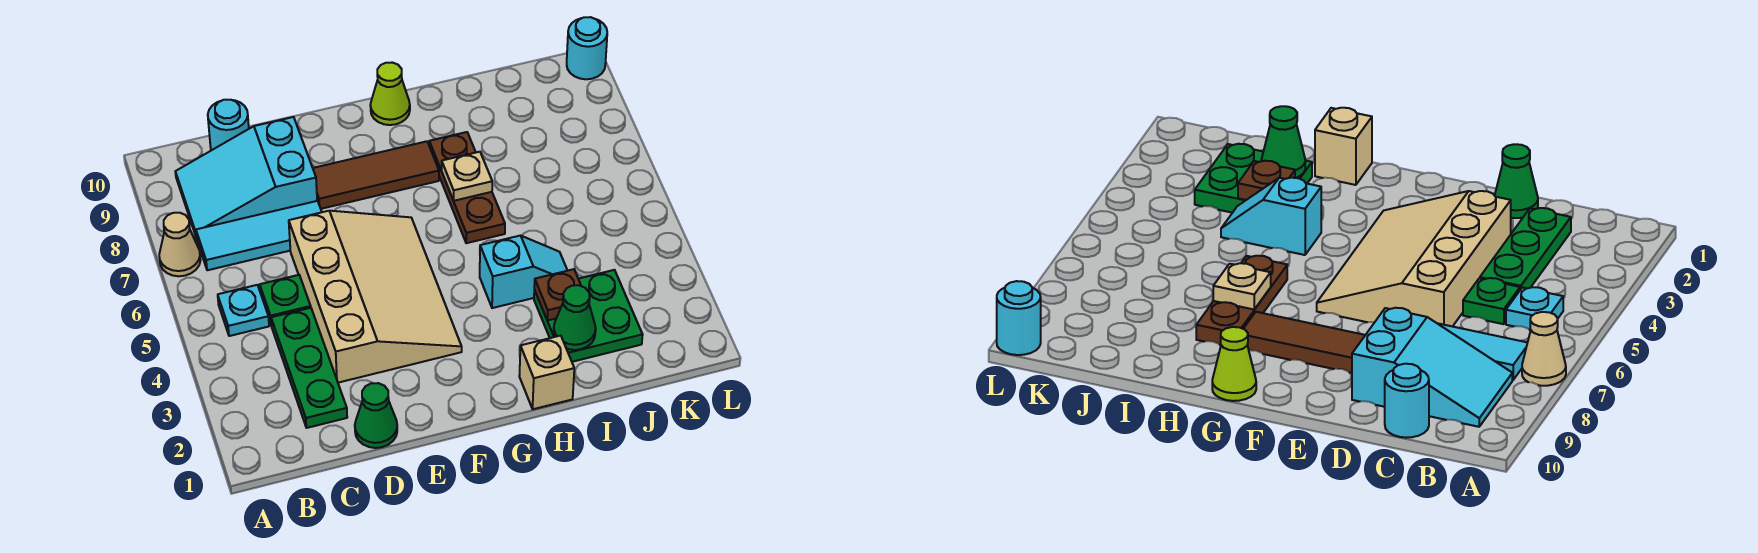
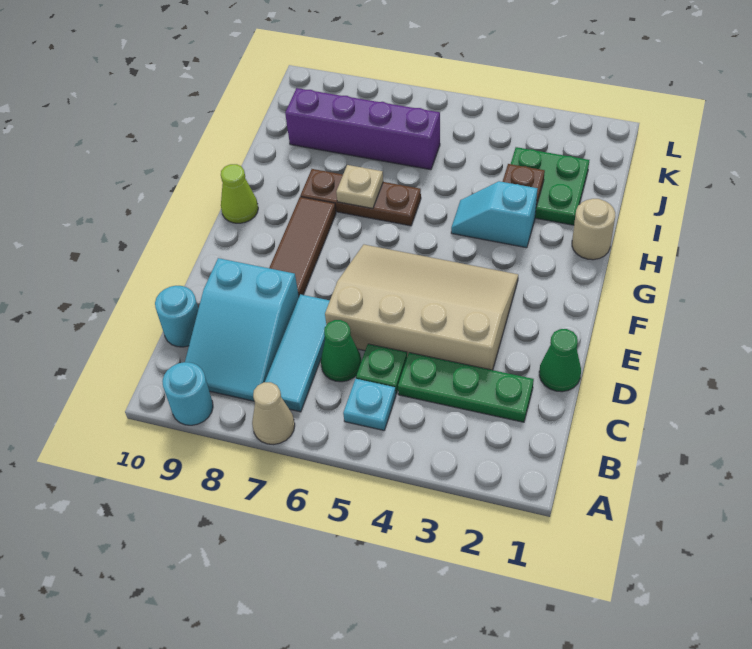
tan 1x1 brick [519,336,574,409] -> tan 1x1 round brick [572,199,615,260]
cyan 1x2 slope [480,236,568,308] -> cyan 1x2 slope turned to [451,181,538,248]
green 1x1 cone [554,285,596,350] -> green 1x1 cone moved to [321,320,361,382]
none -> purple 1x4 brick [285,88,440,170]
cyan 1x1 round brick [567,17,607,79] -> cyan 1x1 round brick moved to [162,362,213,425]

